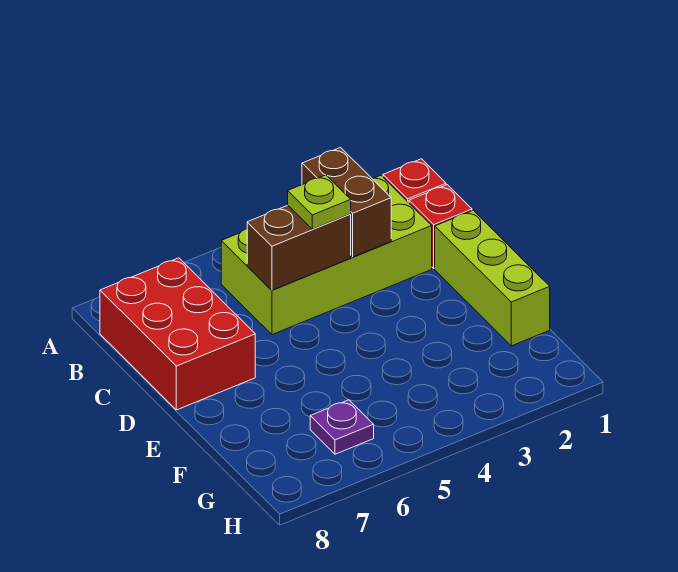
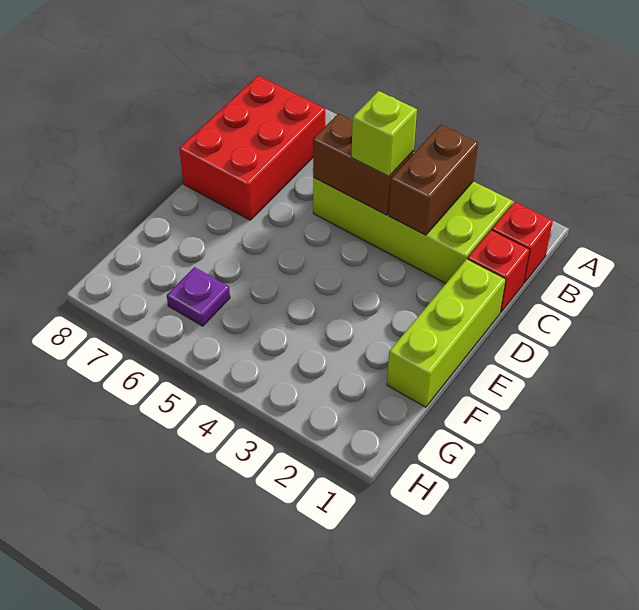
lime 1x1 plate [288,175,351,229] -> lime 1x1 brick [352,91,417,177]

